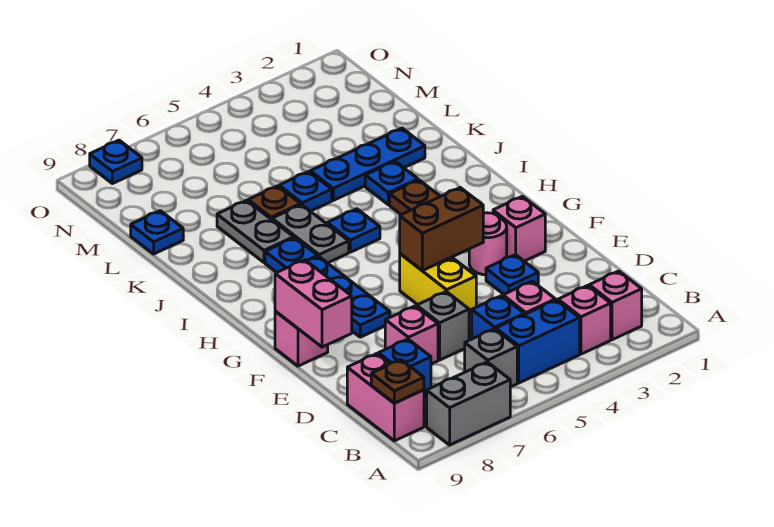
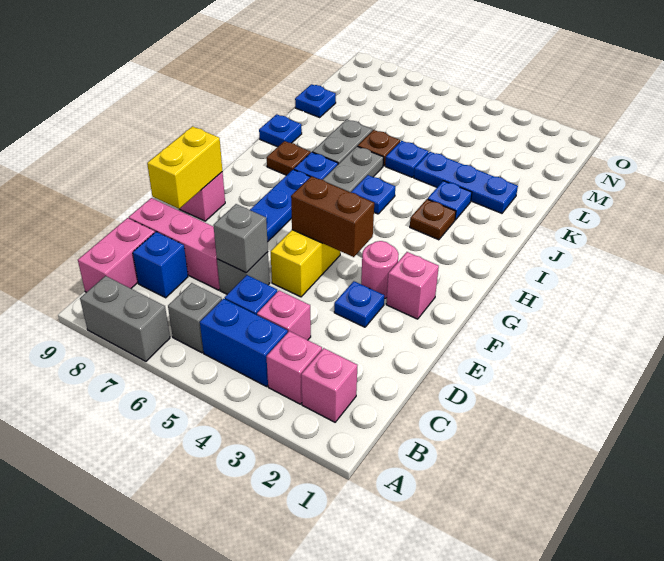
brown 1x1 plate [371,360,424,403] -> brown 1x1 plate moved to [267,141,310,175]
none -> grey 1x1 brick [213,204,268,273]
pink 1x1 brick [385,306,438,364] -> pink 1x3 brick [129,198,220,290]
pink 1x2 brick [275,260,352,347] -> yellow 1x2 brick [147,126,222,209]
blue 1x1 plate [90,140,142,184] -> blue 1x1 plate moved to [259,114,302,147]

